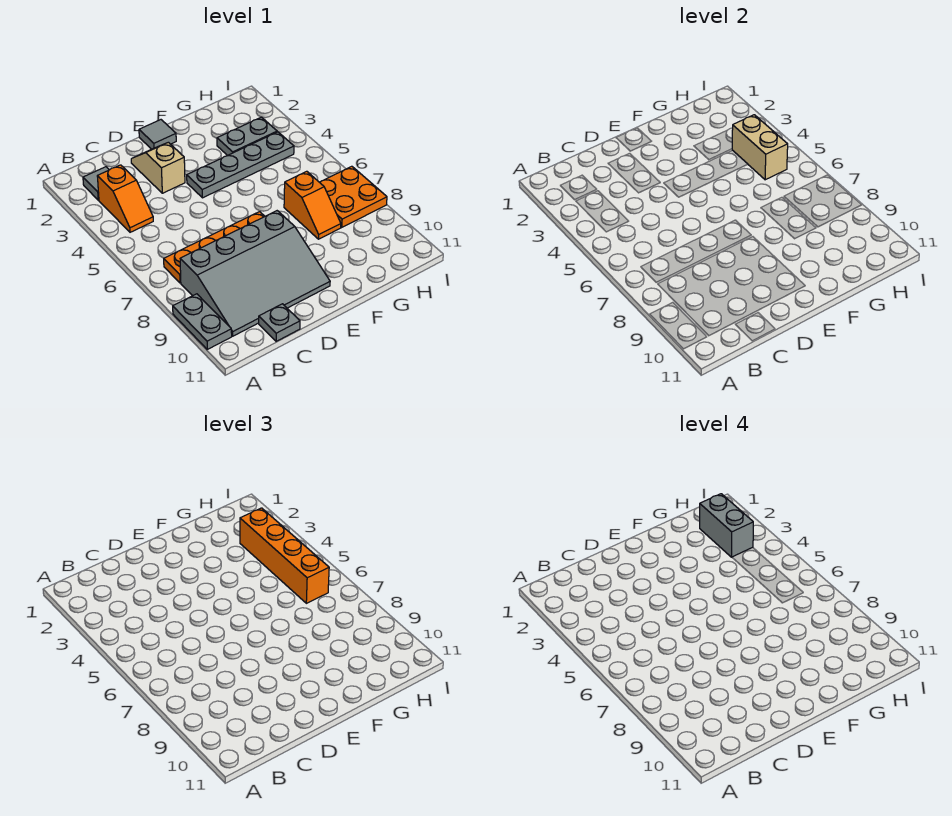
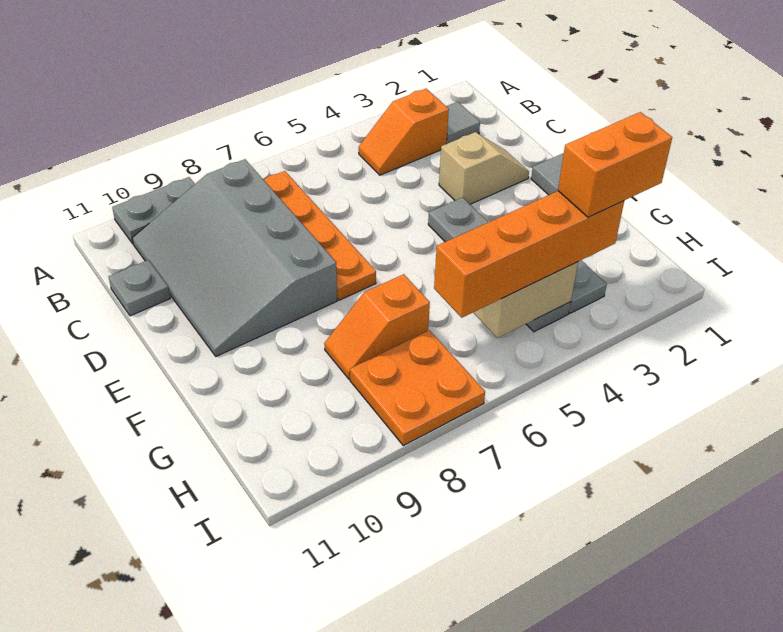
grey 1x2 brick [700,494,753,557] -> orange 1x2 brick [558,112,672,217]

